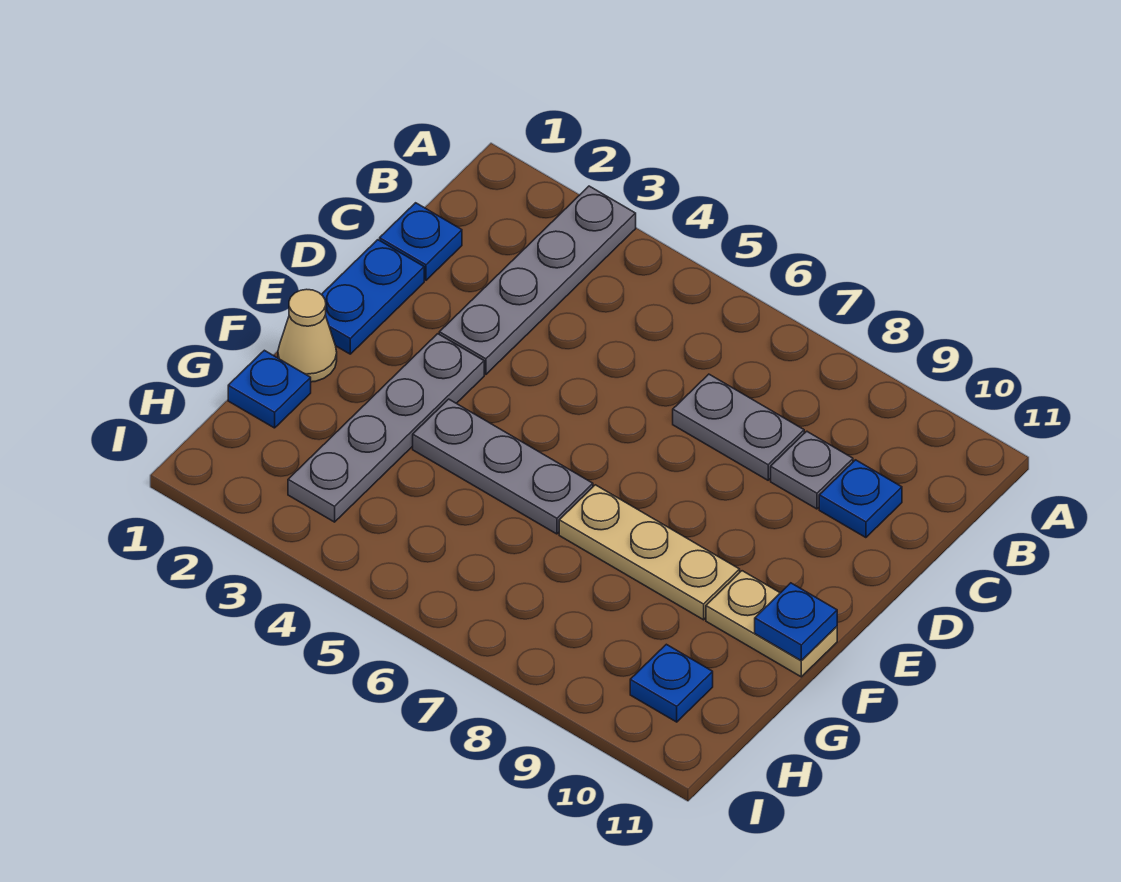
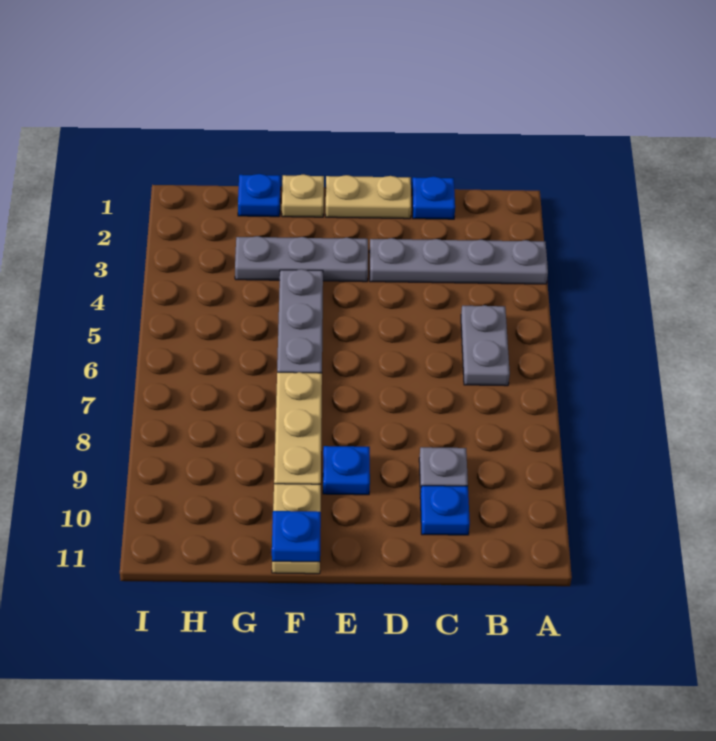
grey 1x2 plate [673,374,804,480] -> grey 1x2 plate moved to [461,305,510,386]
blue 1x2 plate [321,240,424,354] -> tan 1x2 plate [326,175,411,219]
grey 1x4 plate [288,334,484,522] -> grey 1x3 plate [235,236,368,282]
tan 1x1 cone [278,289,337,382] -> tan 1x1 plate [282,174,324,217]
blue 1x1 plate [630,644,713,722] -> blue 1x1 plate moved to [323,446,370,495]

